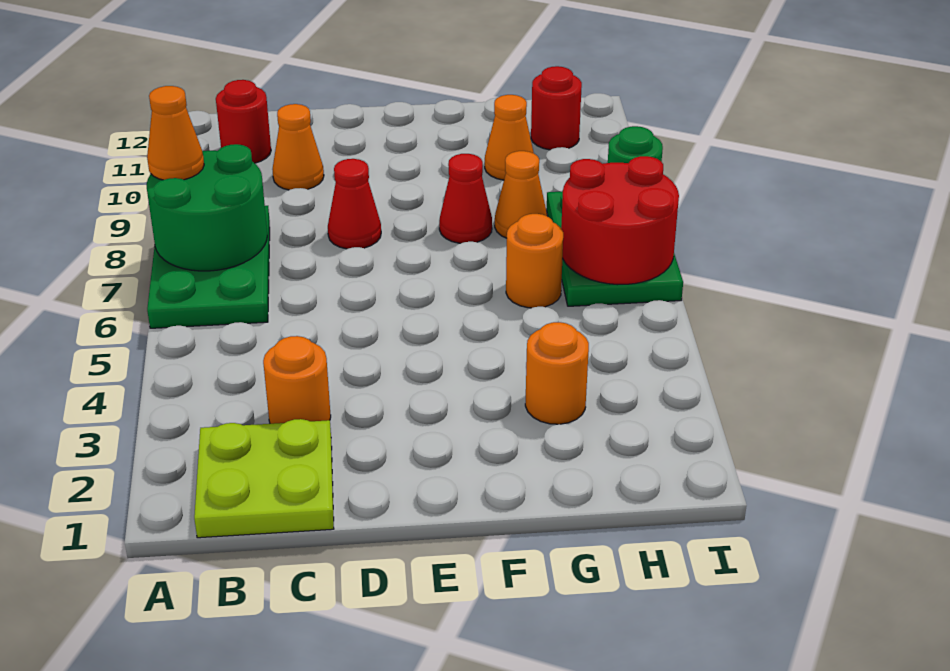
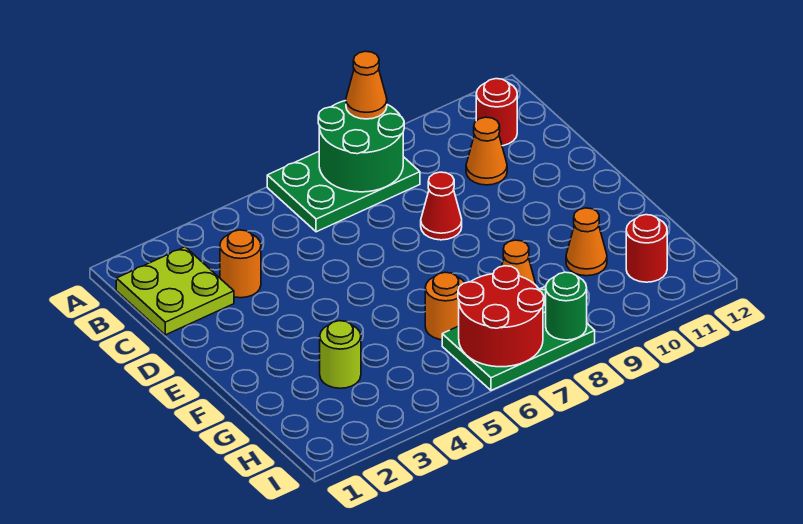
red 1x1 cone [439,154,492,243] -> none
orange 1x1 round brick [525,322,589,424] -> lime 1x1 round brick [320,321,361,388]

